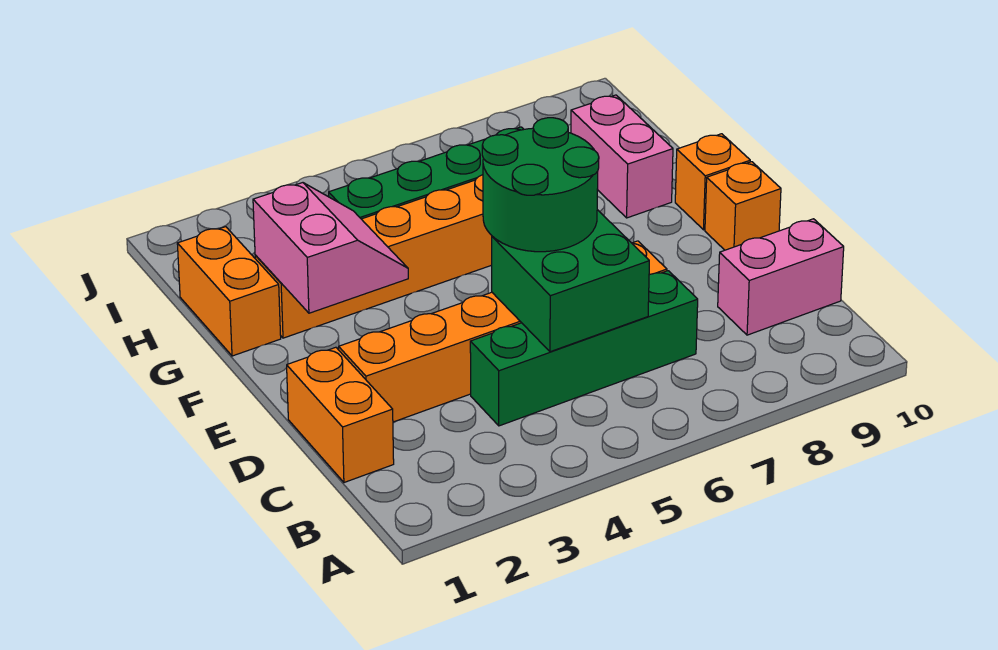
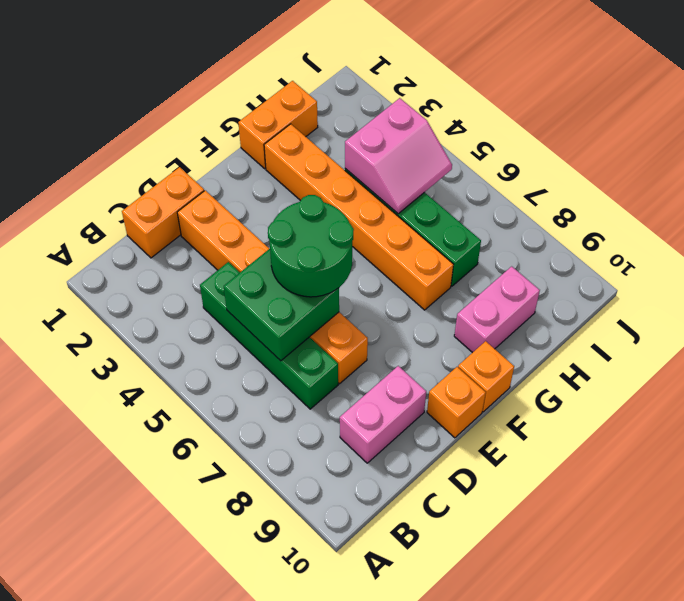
pink 1x2 brick [718,219,844,335] -> pink 1x2 brick turned to [340,366,426,463]
pink 2x2 slope [253,183,408,313] -> pink 2x2 slope moved to [345,98,452,214]

